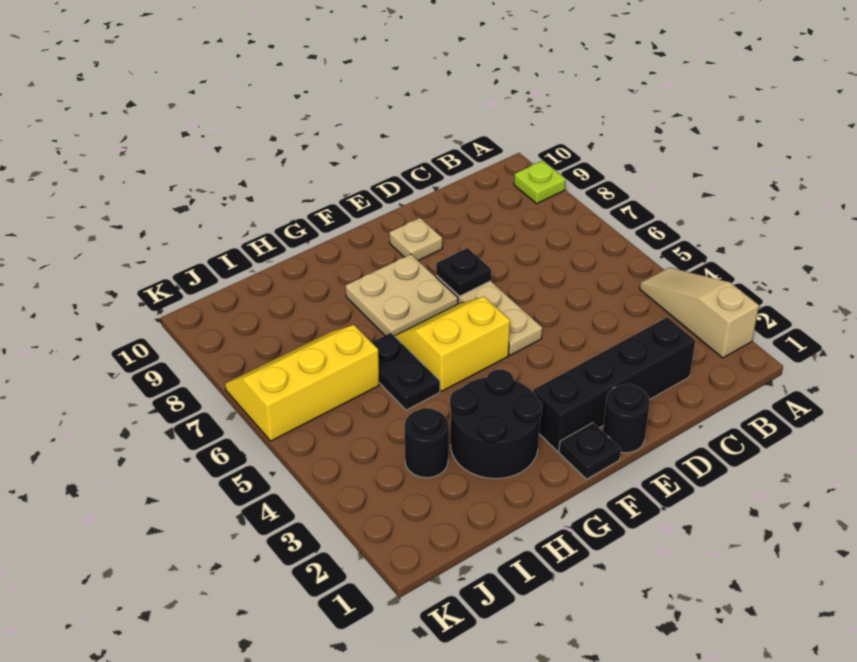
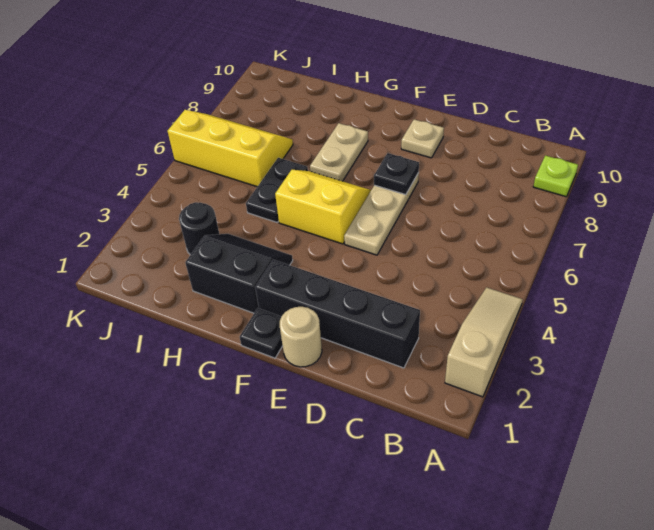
black 1x1 round brick [603,384,650,453] -> tan 1x1 round brick [280,307,322,367]
tan 2x2 plate [345,254,458,336] -> tan 1x2 plate [310,123,368,181]
black 2x2 round brick [450,369,542,479] -> black 2x2 slope [185,234,293,313]

